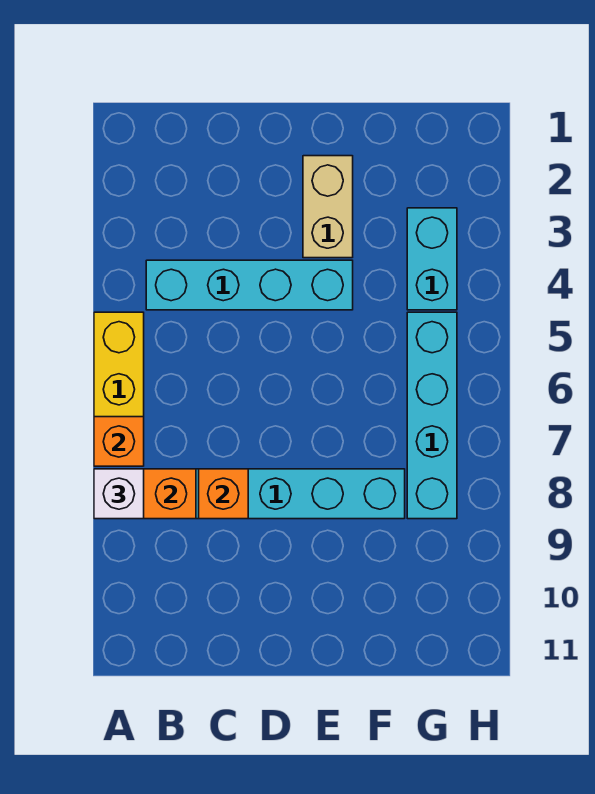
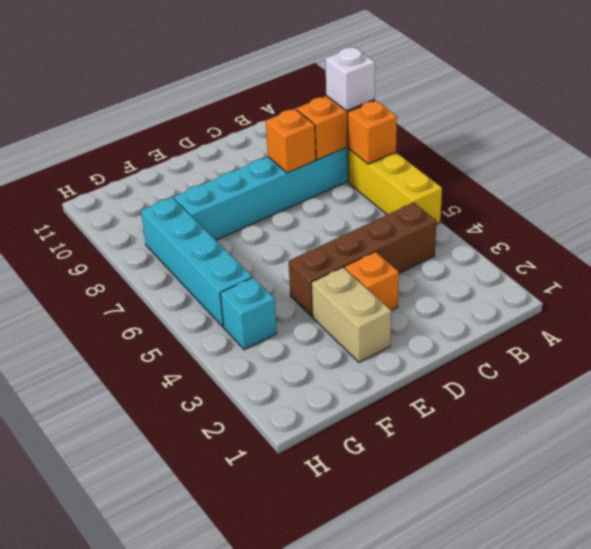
cyan 1x4 brick [146,260,353,310] -> brown 1x4 brick [289,203,437,316]
none -> orange 1x1 brick [345,252,399,310]
cyan 1x2 brick [407,208,457,310] -> cyan 1x1 brick [220,277,277,350]

